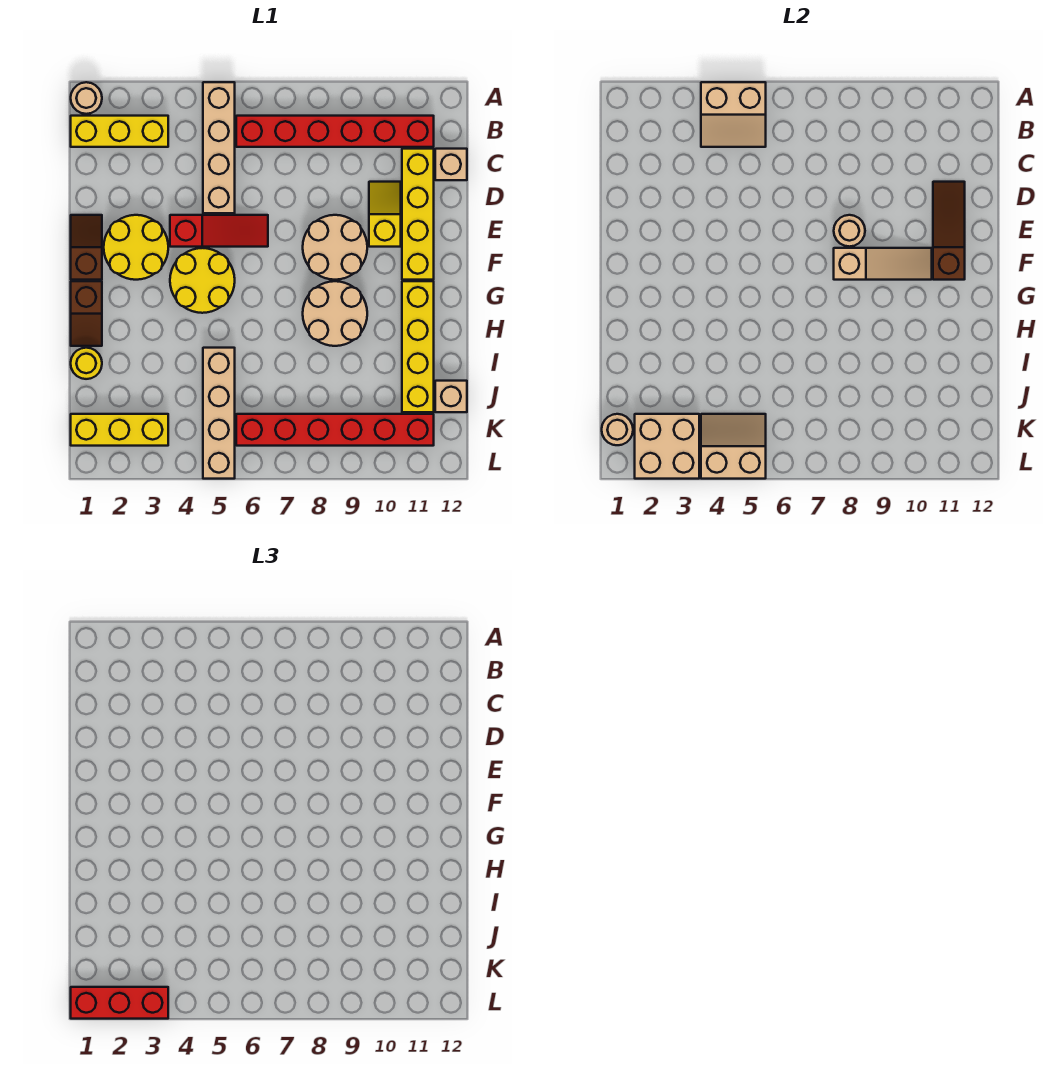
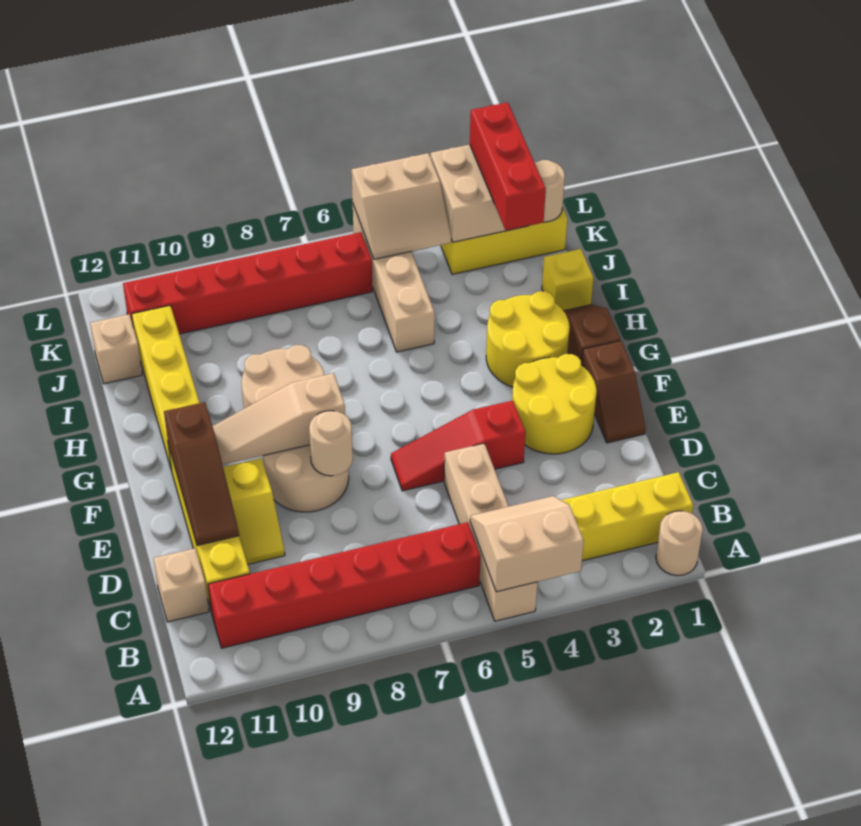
yellow 2x2 round brick [170,248,235,313] -> yellow 2x2 round brick moved to [486,291,570,387]
yellow 1x1 round brick [71,348,102,379] -> yellow 1x1 brick [542,249,593,311]
red 1x3 brick [71,987,168,1019] -> red 1x3 brick turned to [470,102,546,231]

